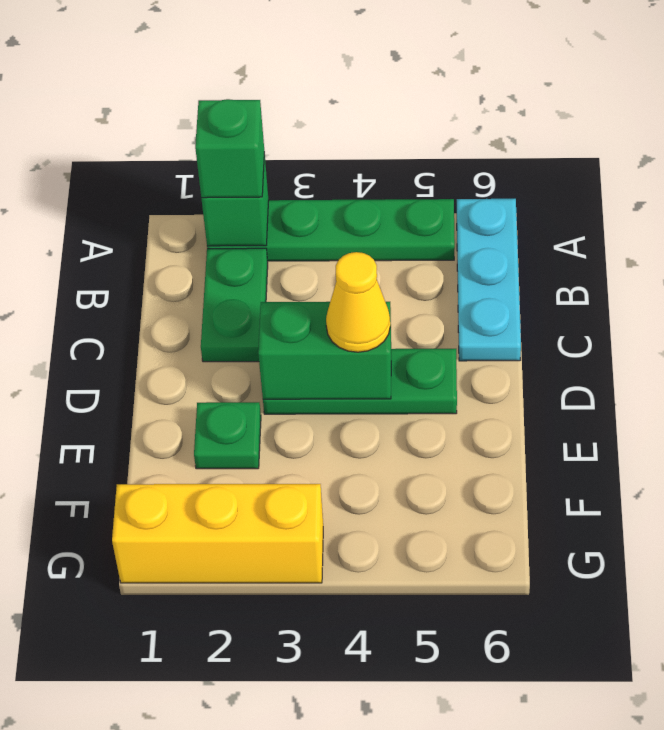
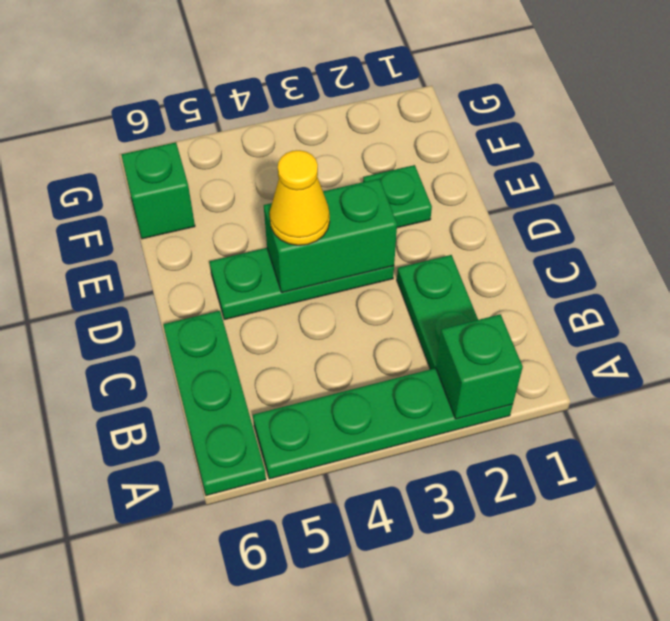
green 1x1 brick [195,99,264,198] -> green 1x1 brick moved to [121,142,195,239]
cyan 1x3 plate [457,199,521,361] -> green 1x3 plate [163,311,266,496]
yellow 1x3 brick [112,484,323,583] -> none

